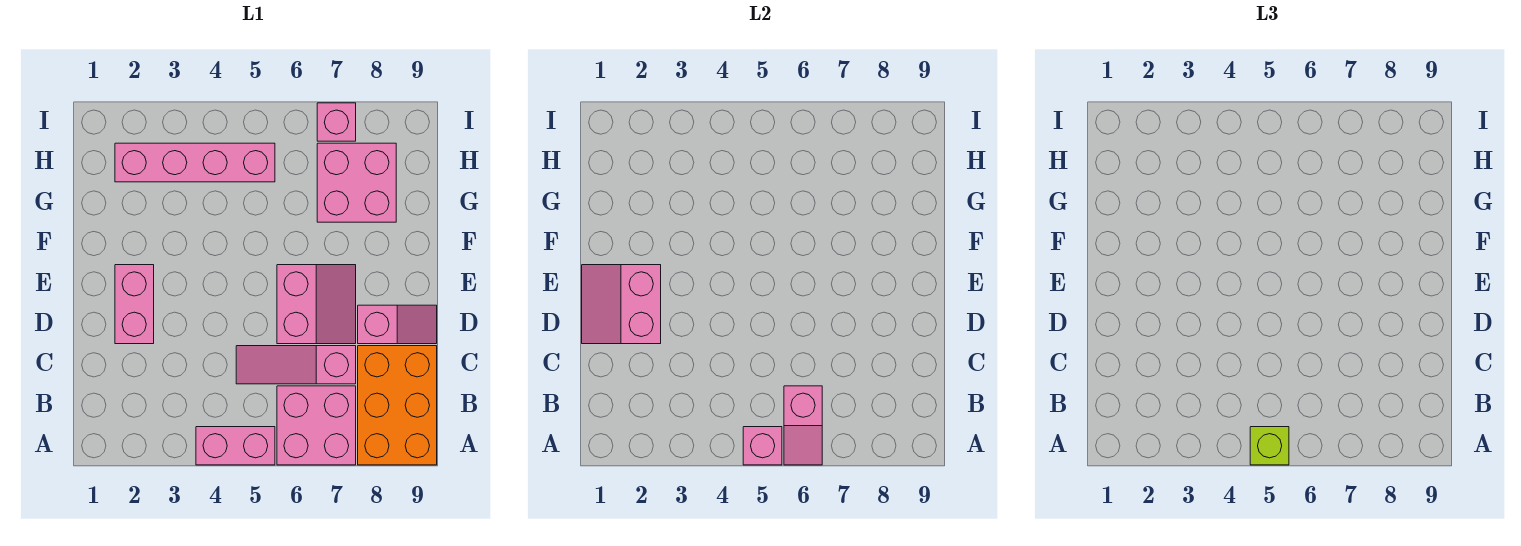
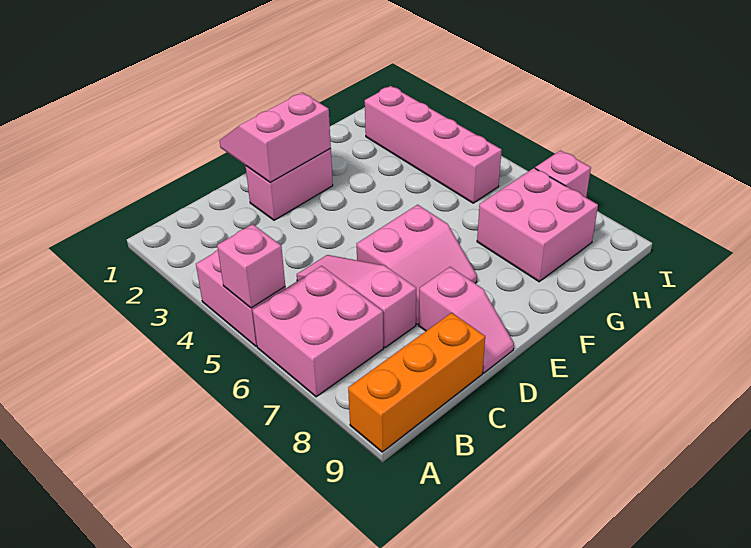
lime 1x1 brick [1250,427,1289,465] -> none
pink 1x2 slope [784,386,822,465] -> none
orange 2x3 brick [358,346,437,465] -> orange 1x3 brick [348,313,485,452]

